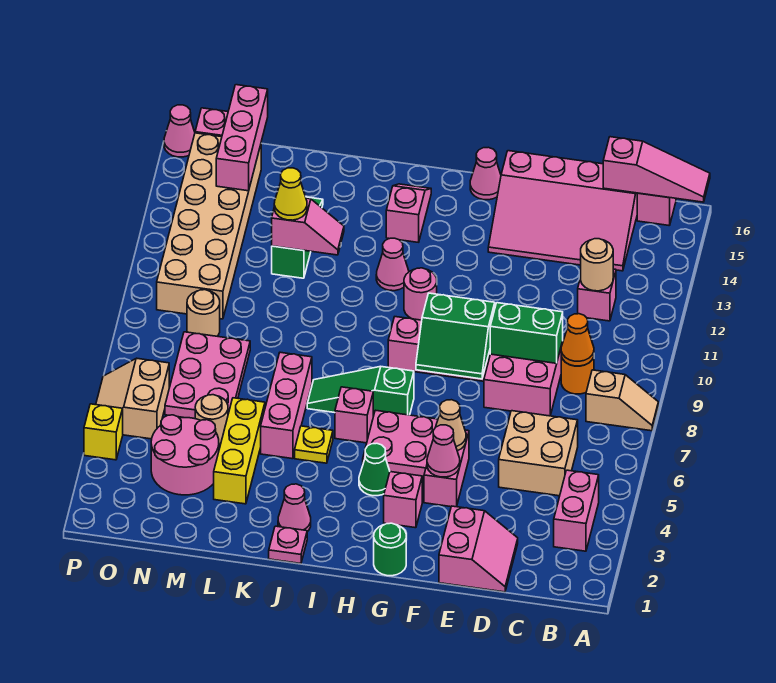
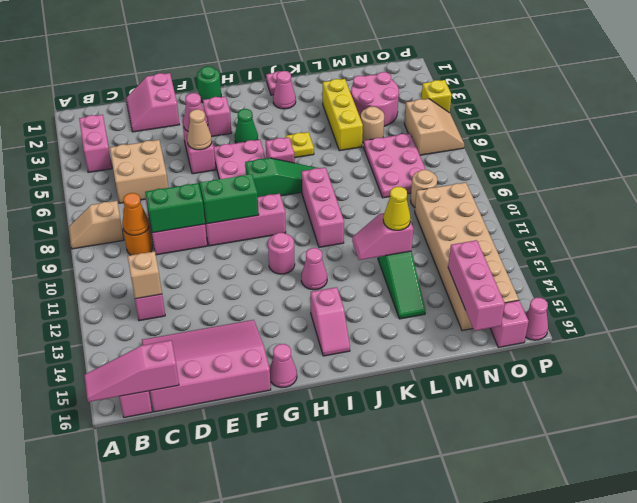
tan 1x1 round brick [581,239,613,291] -> tan 1x1 brick [128,251,162,299]
pink 1x3 brick [261,352,312,459] -> pink 1x3 brick moved to [301,168,344,247]

